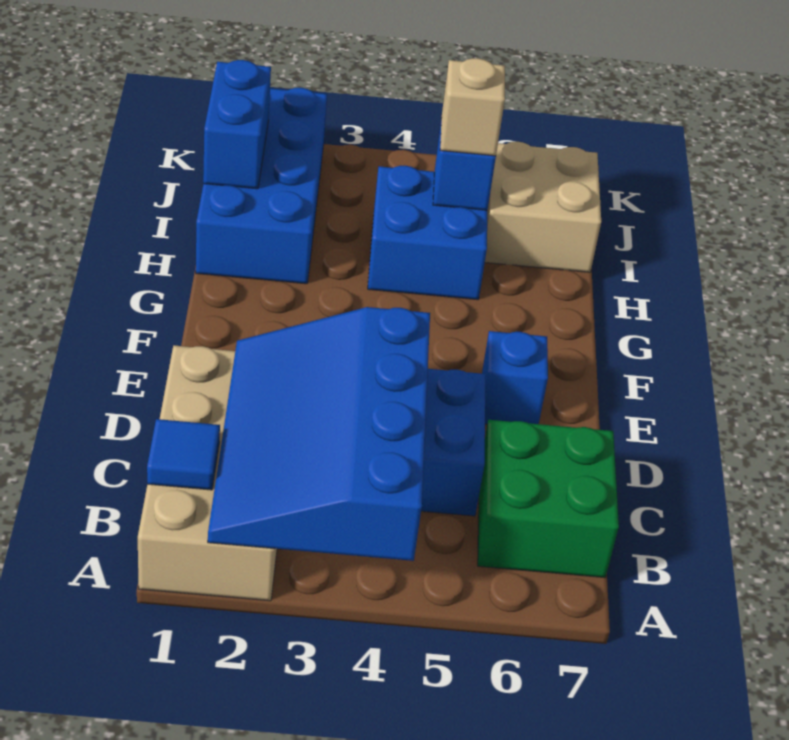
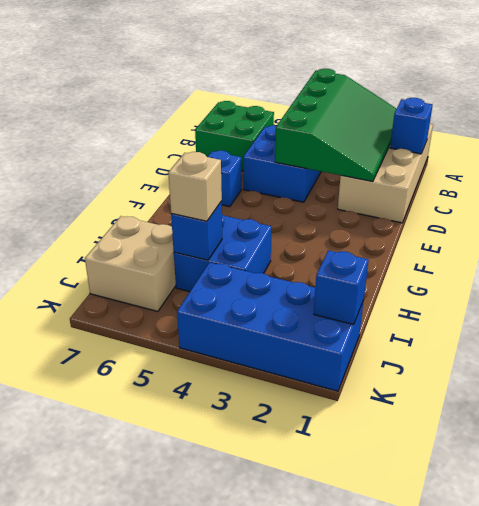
blue 3x4 slope [208,307,430,561] -> green 3x4 slope [275,69,396,182]
blue 1x1 tile [147,419,220,490] -> blue 1x1 brick [390,98,433,154]
blue 2x4 brick [196,88,327,284] -> blue 2x4 brick turned to [177,262,364,391]
blue 1x2 brick [203,60,271,189] -> blue 1x1 brick [314,250,369,324]

